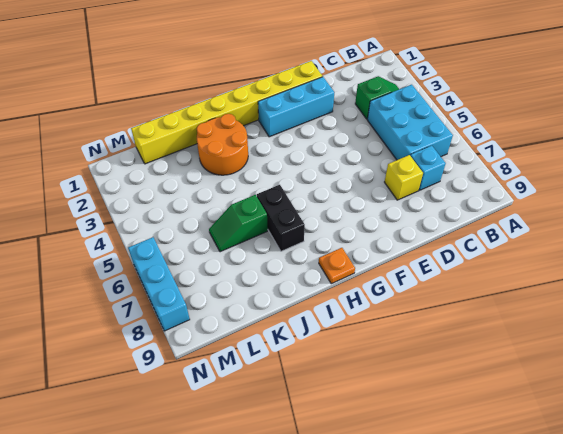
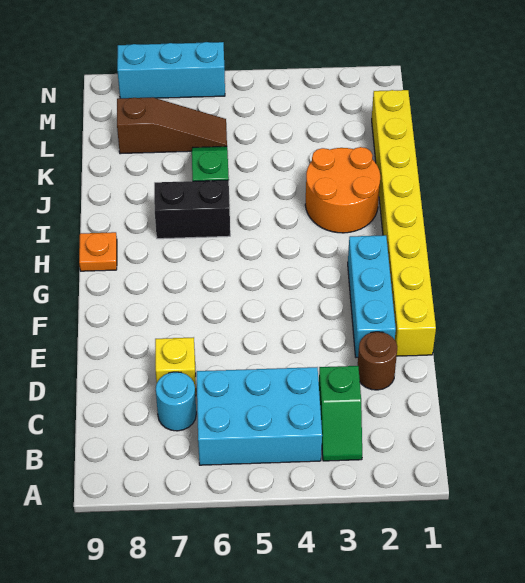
cyan 1x1 brick [410,146,446,190] -> cyan 1x1 round brick [156,372,196,431]
none -> brown 1x1 round brick [358,332,397,390]
none -> brown 1x3 slope [117,97,227,154]

